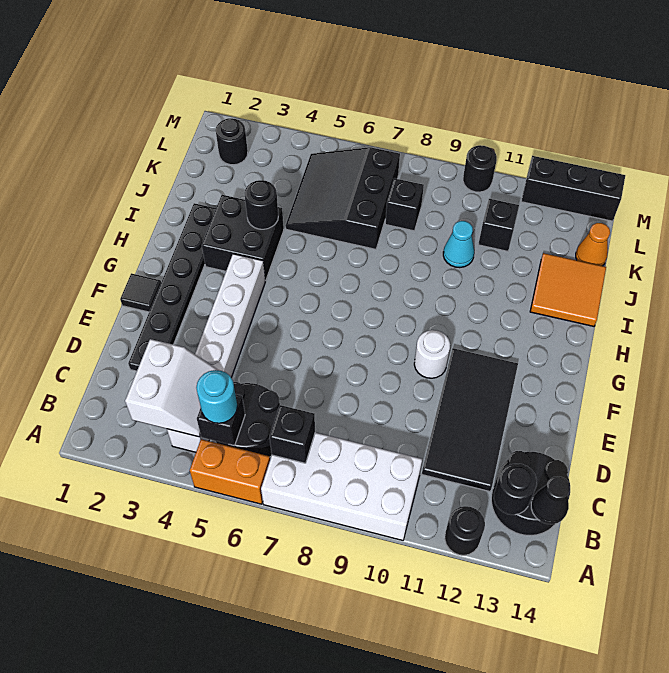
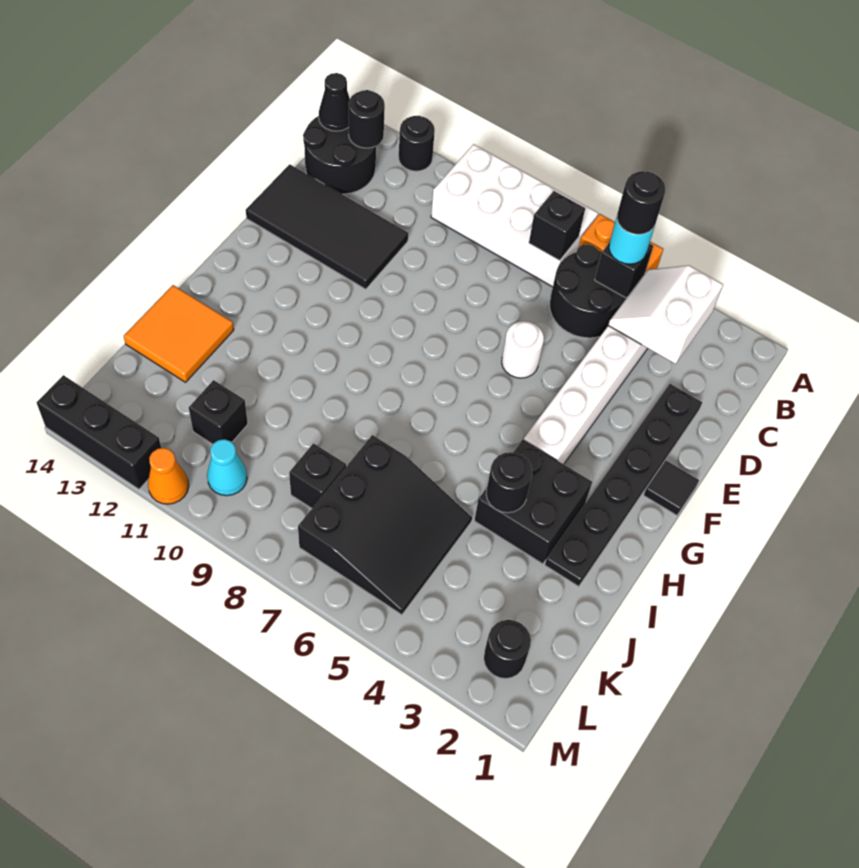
black 2x4 tile [422,348,518,491] -> black 2x4 tile turned to [246,164,408,289]
white 1x1 round brick [414,330,450,378] -> white 1x1 round brick moved to [502,321,544,378]
cyan 1x1 cone [443,221,474,268] -> cyan 1x1 cone moved to [207,439,247,496]
orange 1x1 cone [576,223,610,266] -> orange 1x1 cone moved to [148,448,189,504]
black 1x1 round brick [463,146,497,192] -> black 1x1 round brick moved to [617,171,665,234]

